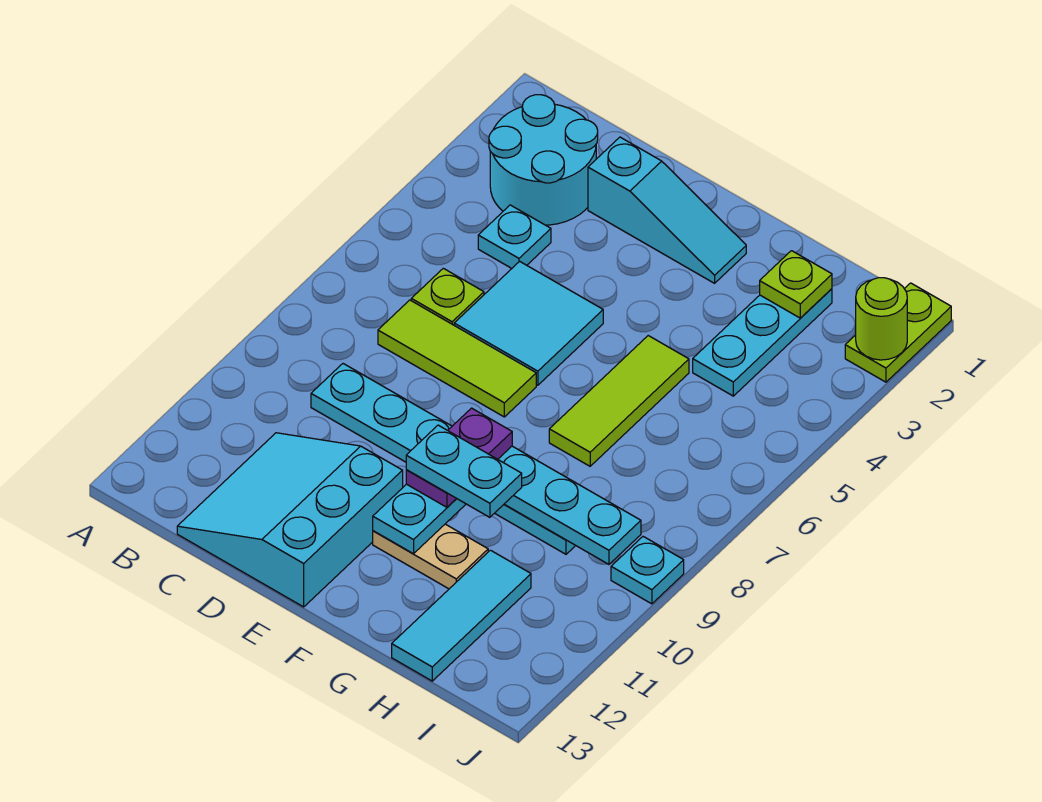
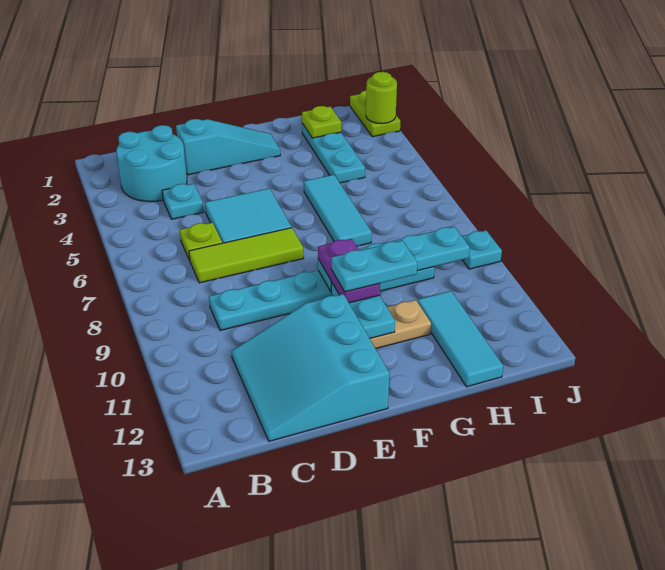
lime 1x3 tile [549,336,689,466] -> cyan 1x3 tile [304,175,372,246]

